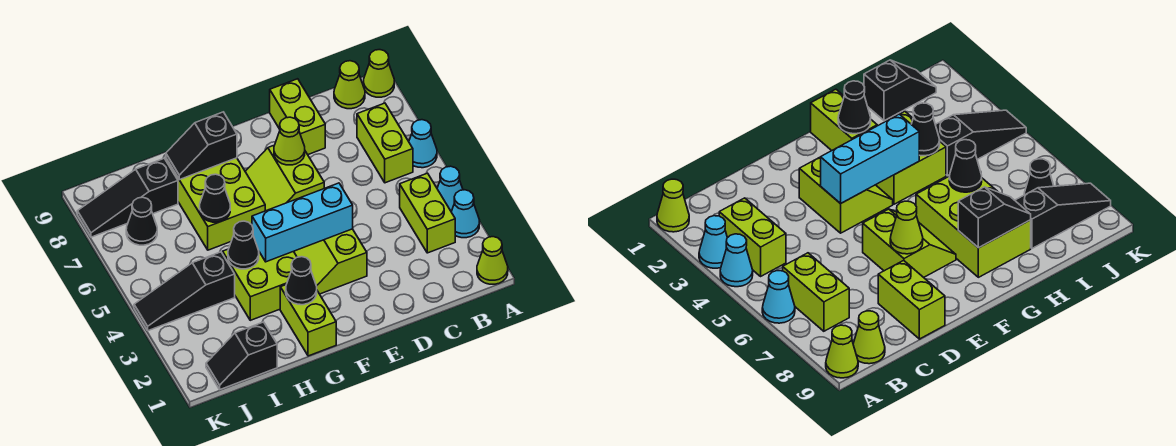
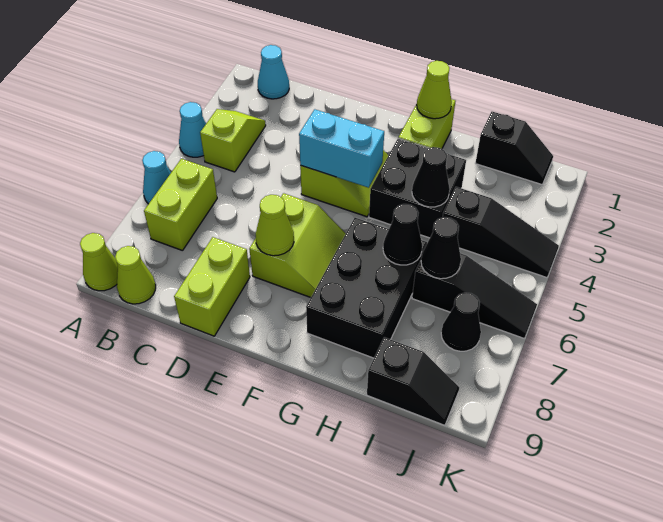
lime 1x1 cone [477,237,508,284] -> lime 1x1 cone moved to [417,61,452,119]
cyan 1x1 cone [451,190,480,238] -> cyan 1x1 cone moved to [258,45,289,99]
lime 1x2 brick [400,173,455,253] -> lime 1x2 slope [200,109,266,172]
cyan 1x3 brick [252,183,353,262] -> cyan 1x2 brick [299,109,384,188]
black 1x1 cone [286,257,317,305] -> black 1x1 cone moved to [421,217,461,279]
lime 2x2 brick [223,249,297,320] -> black 2x2 brick [369,139,466,238]
lime 2x3 brick [166,158,265,250] -> black 2x3 brick [306,218,427,358]
black 1x2 slope [166,112,237,180] -> black 1x2 slope moved to [367,337,459,425]
black 1x3 slope [77,158,178,237] -> black 1x3 slope moved to [412,253,537,339]

